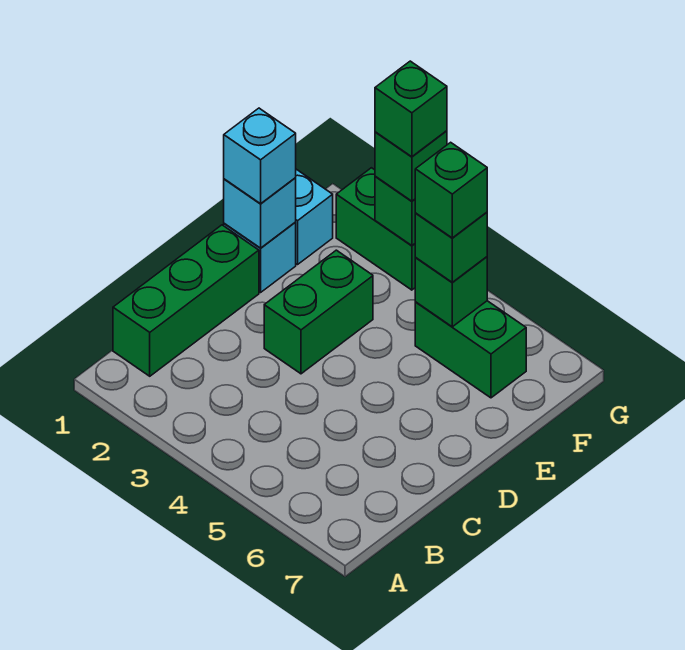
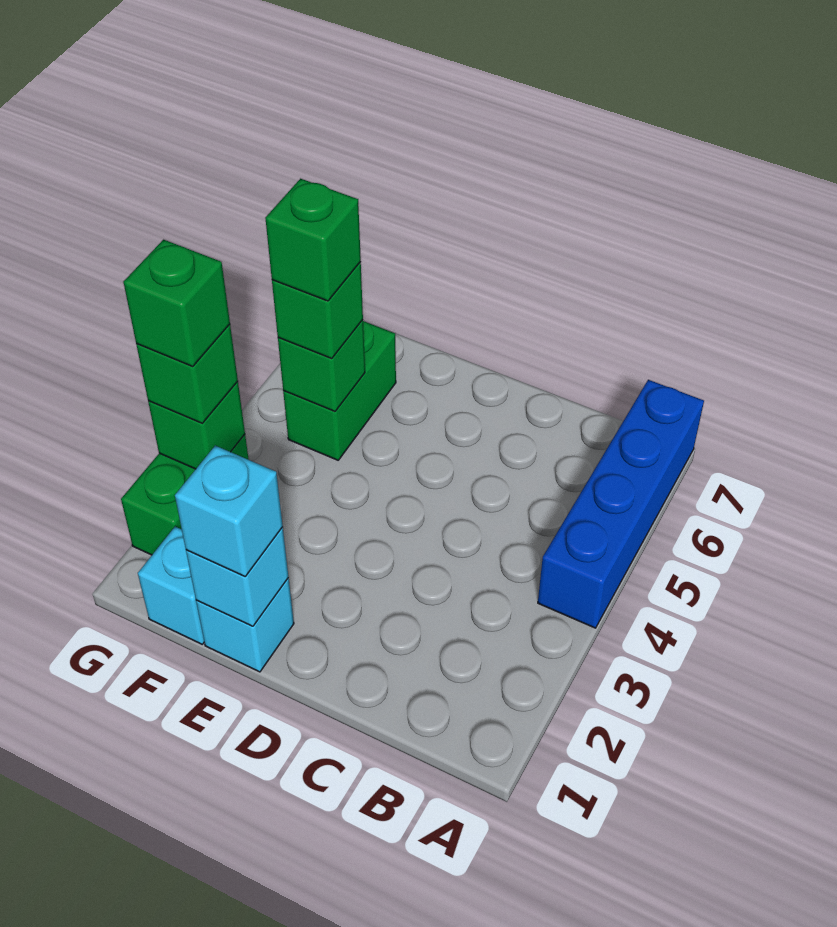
none -> blue 1x4 brick [538,380,704,628]
green 1x3 brick [113,225,259,376] -> none
green 1x2 brick [264,250,373,374] -> none

